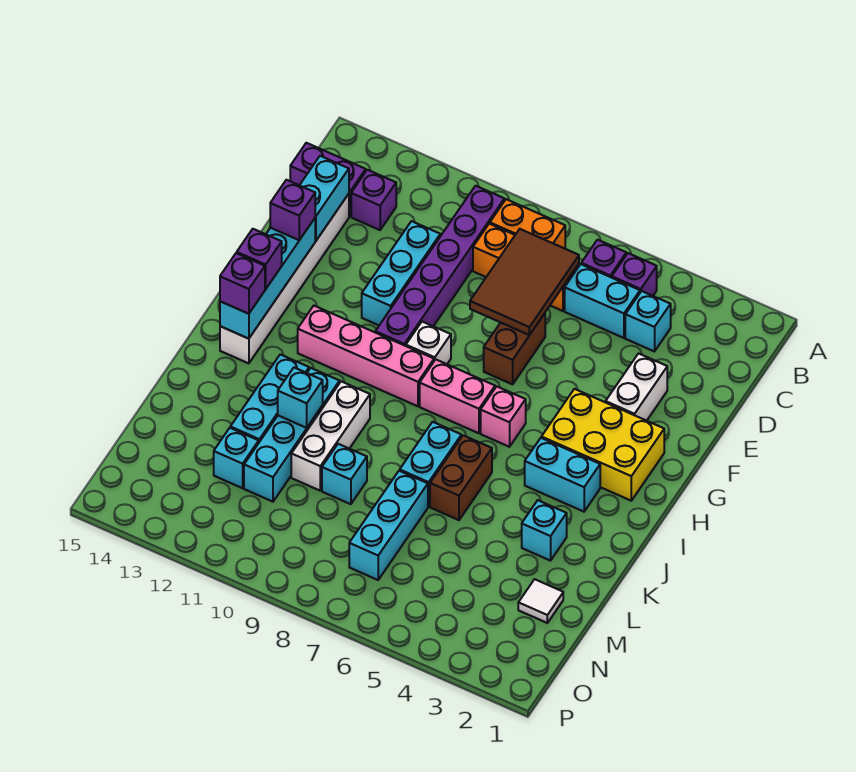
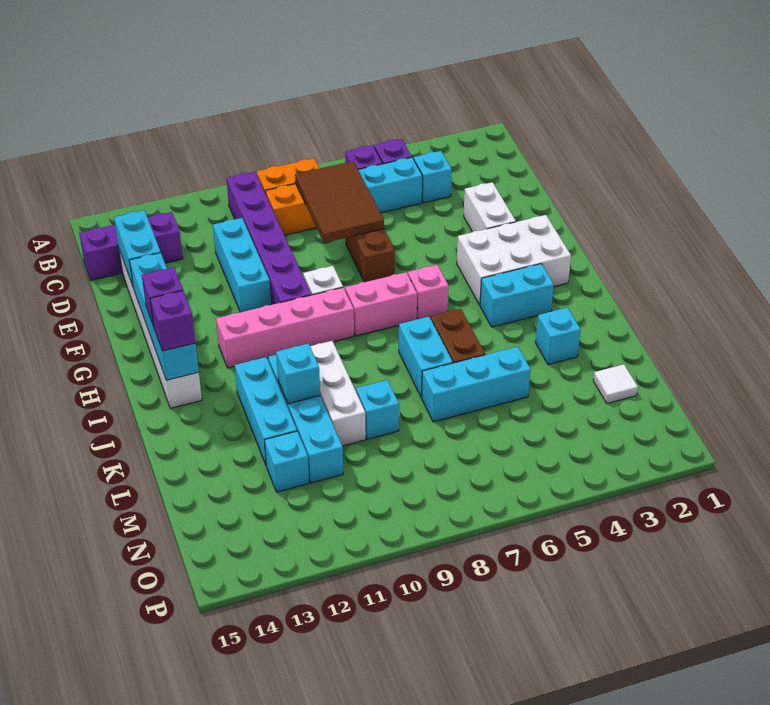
purple 1x1 brick [270,180,315,240] -> none
yellow 2x3 brick [541,389,664,501] -> white 2x3 brick [457,215,571,305]
cyan 1x3 brick [349,471,428,580] -> cyan 1x3 brick turned to [422,347,531,422]

